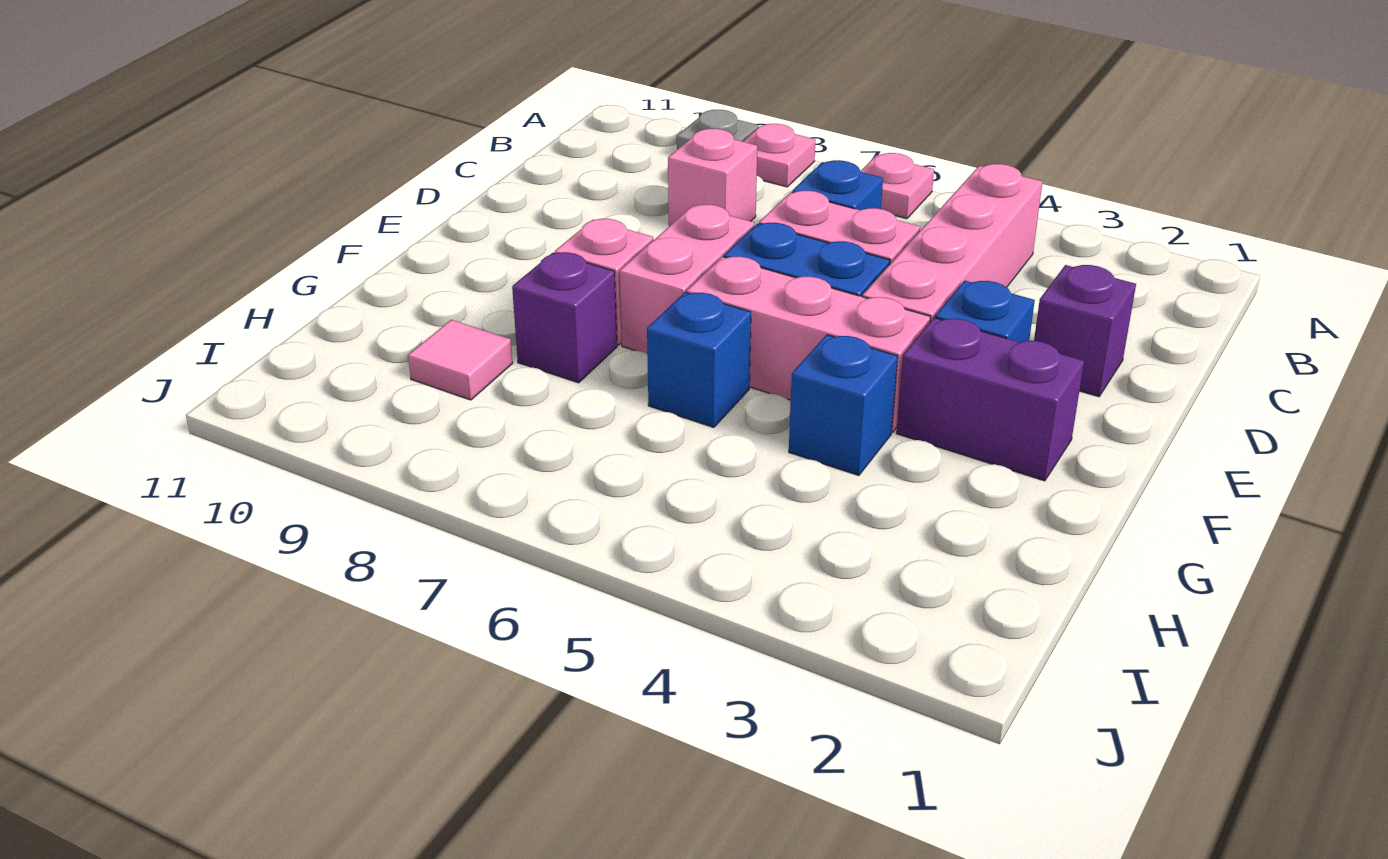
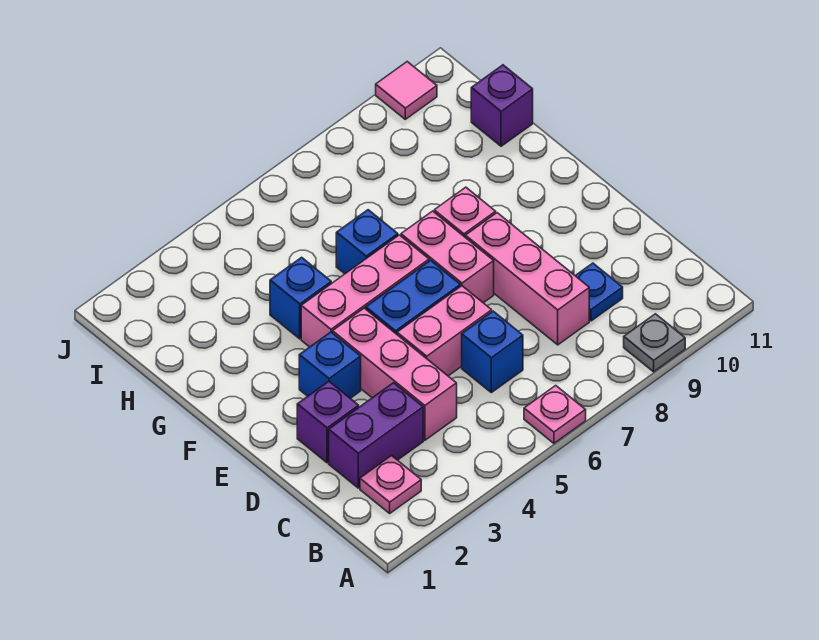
pink 1x1 plate [743,124,816,187] -> pink 1x1 plate moved to [360,456,421,513]
pink 1x4 brick [862,164,1042,322] -> pink 1x3 brick [333,308,457,440]
pink 1x1 brick [668,129,757,226] -> pink 1x3 brick [465,213,589,345]
none -> blue 1x1 plate [575,263,623,321]
purple 1x2 brick [896,318,1084,481] -> purple 1x2 brick moved to [329,383,423,488]
purple 1x1 brick [512,252,617,383] -> purple 1x1 brick moved to [471,65,533,146]
pink 1x1 tile [408,320,513,400] -> pink 1x1 tile moved to [376,62,437,119]

